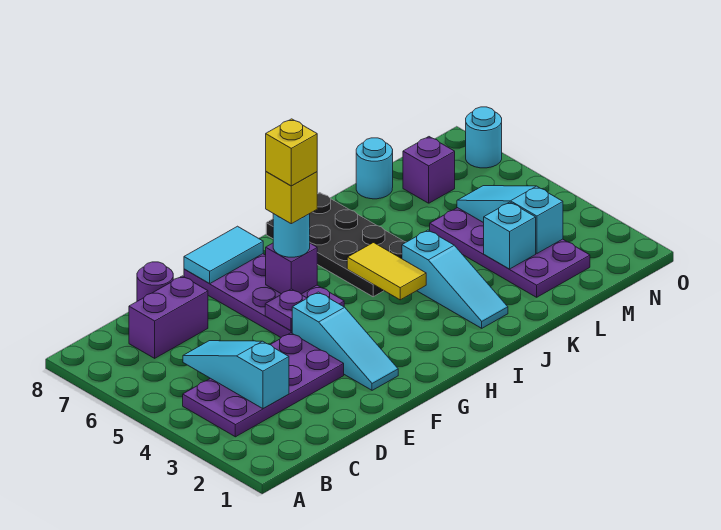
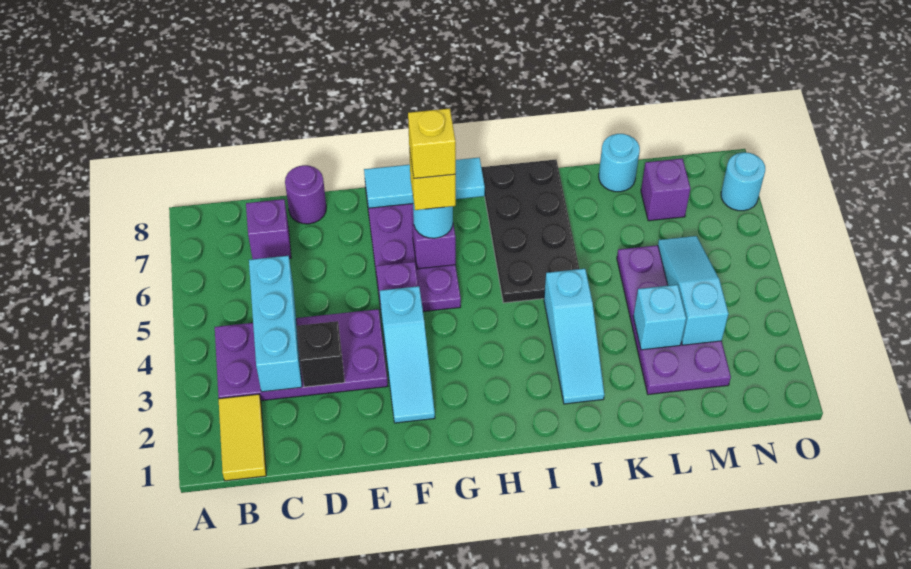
cyan 1x3 slope [183,341,289,409] -> cyan 1x3 brick [249,256,302,392]
purple 1x2 brick [129,276,208,358] -> purple 1x1 brick [246,199,291,259]
none -> black 1x1 brick [297,321,345,387]
cyan 1x2 tile [184,226,263,284] -> cyan 1x3 tile [364,158,485,208]
yellow 1x2 tile [347,243,426,300] -> yellow 1x2 tile moved to [219,394,266,481]

